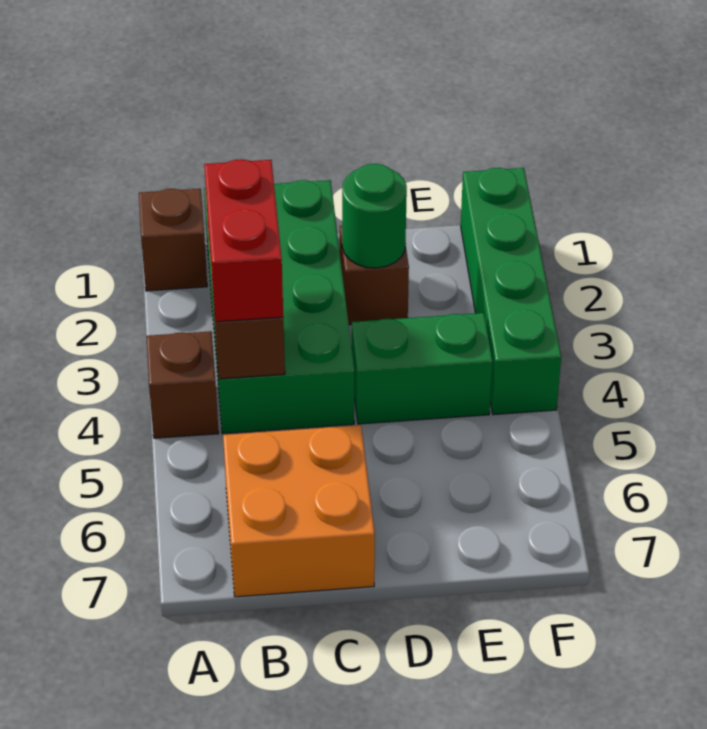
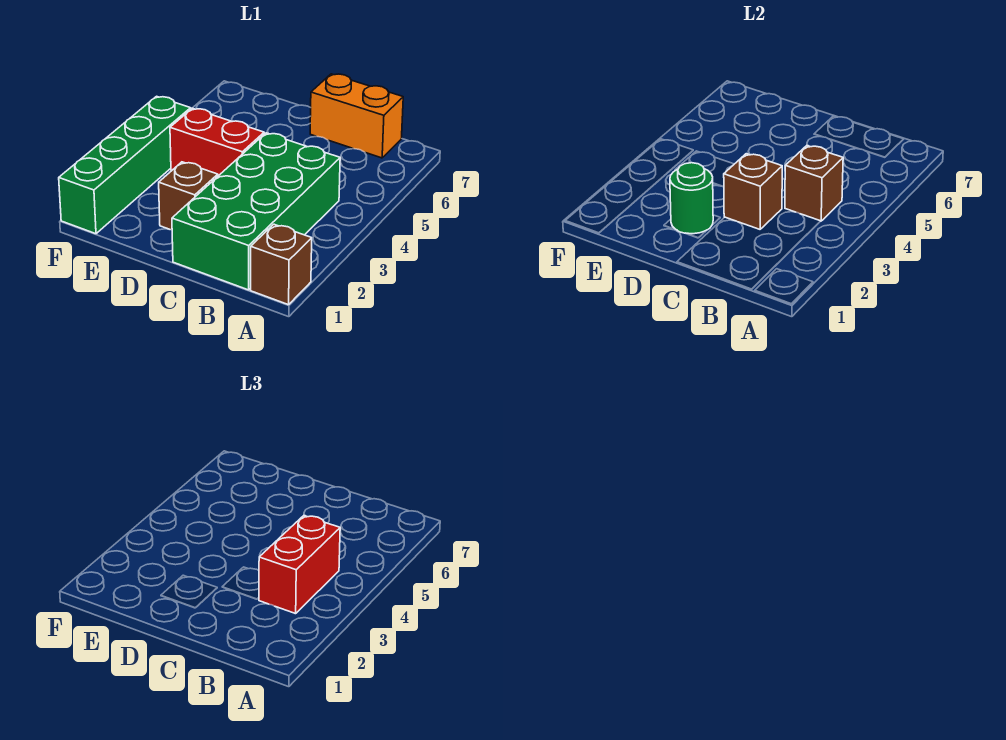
brown 1x1 brick [146,331,219,438] -> brown 1x1 brick moved to [724,154,782,229]
orange 2x2 brick [223,425,375,597] -> orange 1x2 brick [310,74,403,158]
green 1x2 brick [352,313,493,424] -> red 1x2 brick [170,108,264,176]

